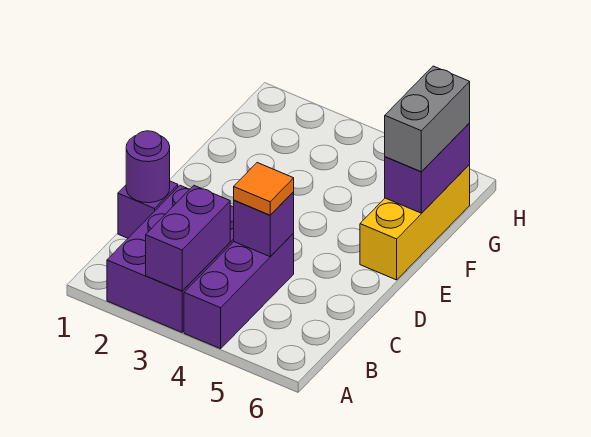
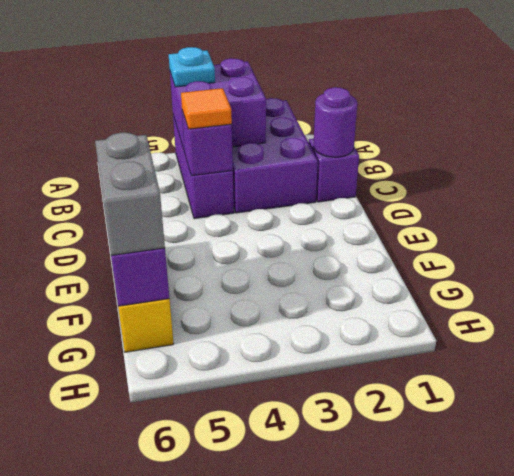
purple 1x2 brick [146,186,230,291] -> purple 2x2 brick [170,58,266,152]
none -> cyan 1x1 plate [169,47,215,87]

